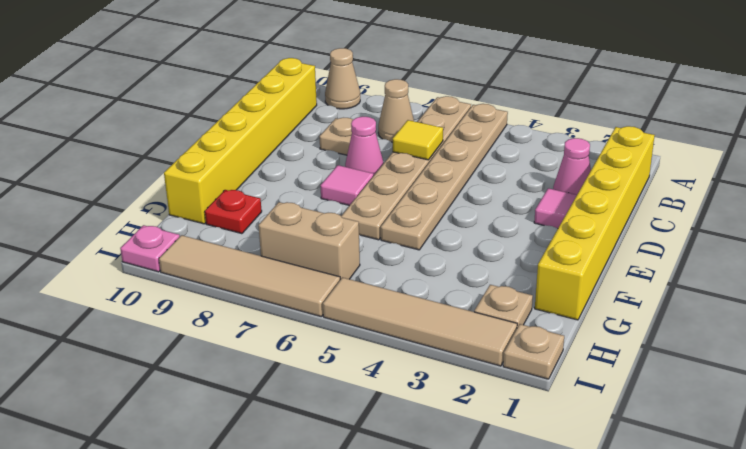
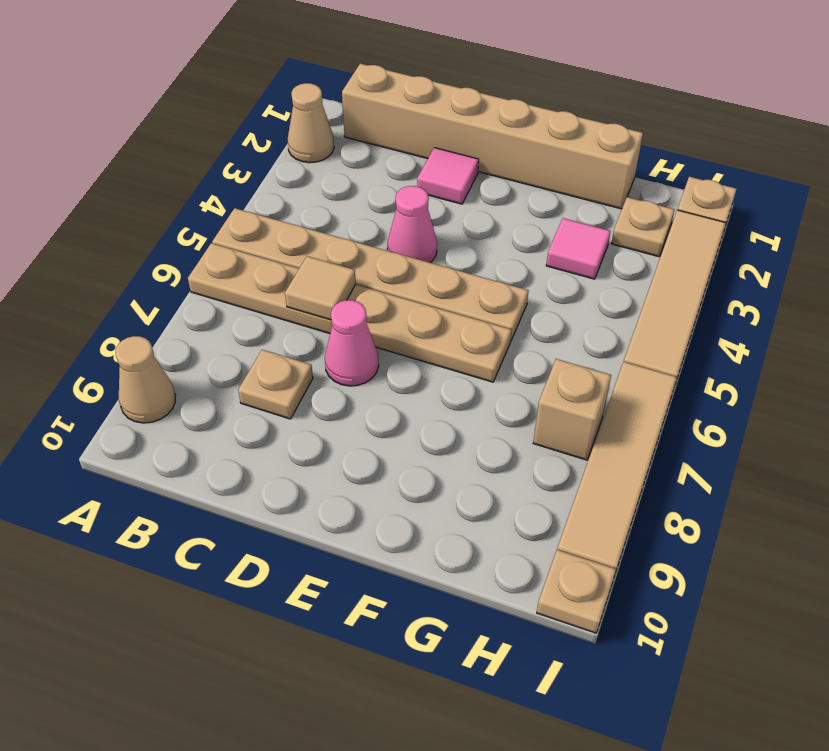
yellow 1x6 brick [535,126,655,320] -> tan 1x6 brick [342,64,643,209]
tan 1x1 cone [378,79,414,142] -> tan 1x1 cone moved to [288,83,334,163]
yellow 1x6 brick [164,58,317,224] -> none
pink 1x1 cone [553,138,591,195] -> pink 1x1 cone moved to [387,186,437,263]
yellow 1x1 tile [393,120,443,160] -> tan 1x1 tile [285,256,356,320]
pink 1x1 tile [320,165,374,206] -> pink 1x1 tile moved to [546,218,611,279]
red 1x1 plate [205,190,262,234] -> none
tan 1x2 brick [259,202,360,279] -> tan 1x1 brick [533,359,611,460]
pink 1x1 plate [120,225,180,272] -> tan 1x1 plate [537,550,616,633]

